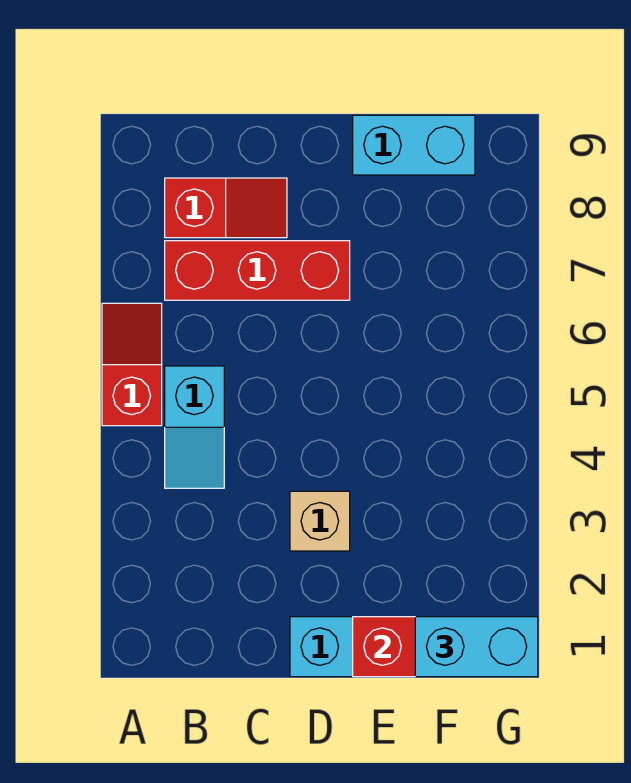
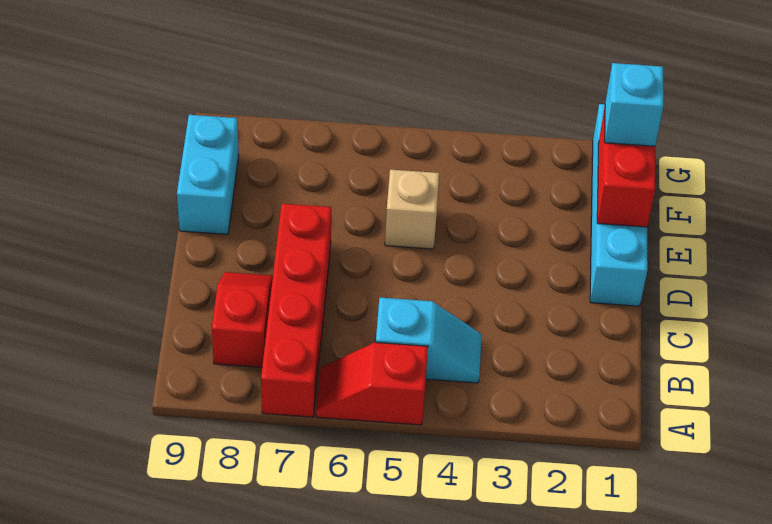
red 1x3 brick [165,241,350,300] -> red 1x4 brick [261,204,331,417]
tan 1x1 brick [290,491,350,551] -> tan 1x1 brick moved to [385,169,439,249]
cyan 1x2 brick [415,617,538,677] -> cyan 1x1 brick [605,63,664,146]

